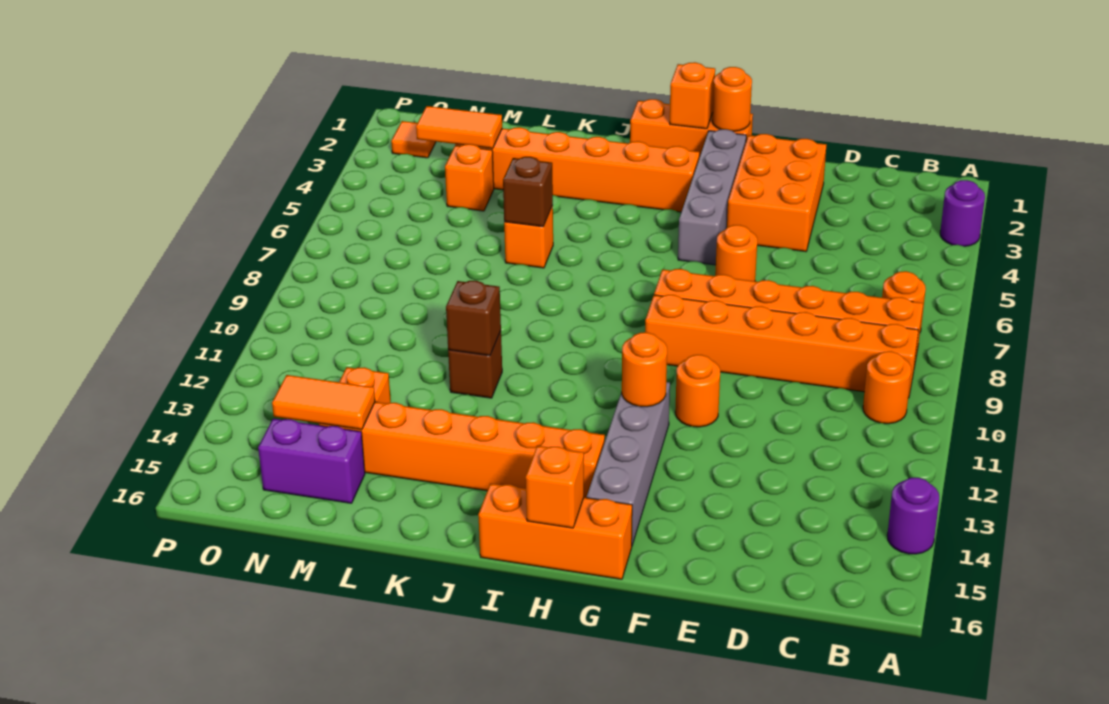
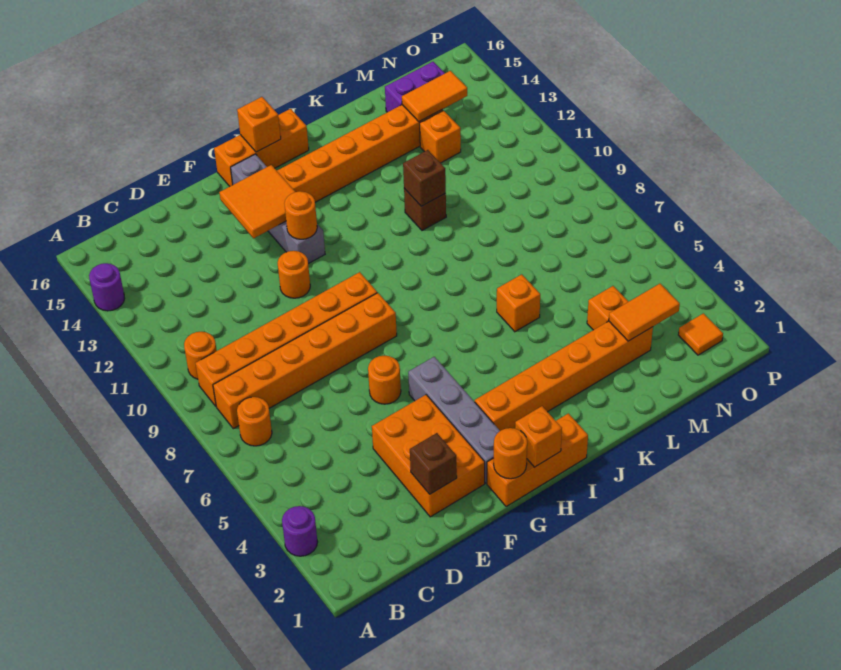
none -> orange 2x2 tile [219,165,295,238]
brown 1x1 brick [503,157,553,227] -> brown 1x1 brick moved to [410,433,457,494]

